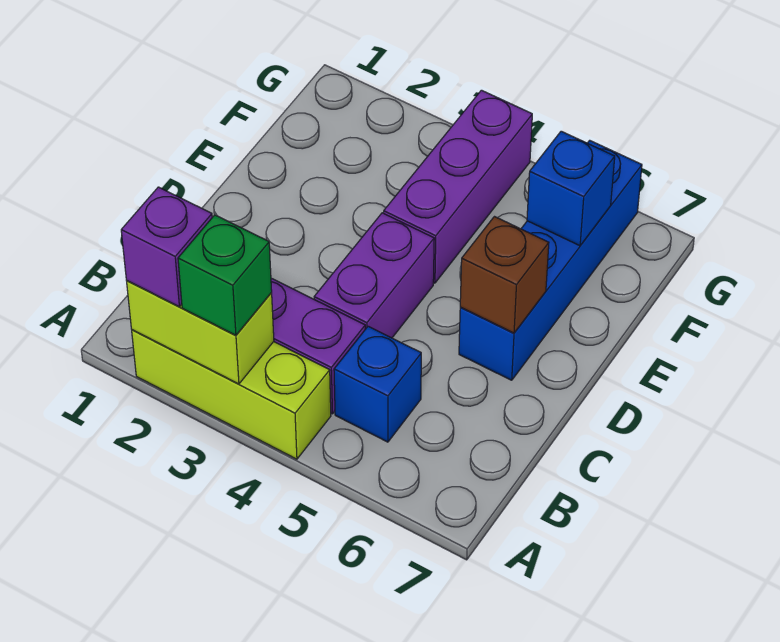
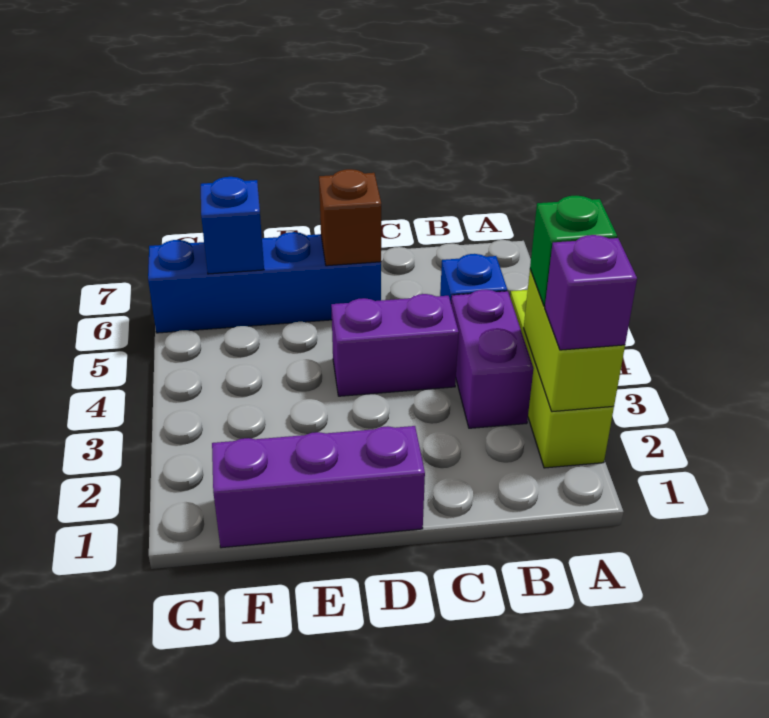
purple 1x3 brick [384,90,532,283] -> purple 1x3 brick moved to [212,426,425,548]

